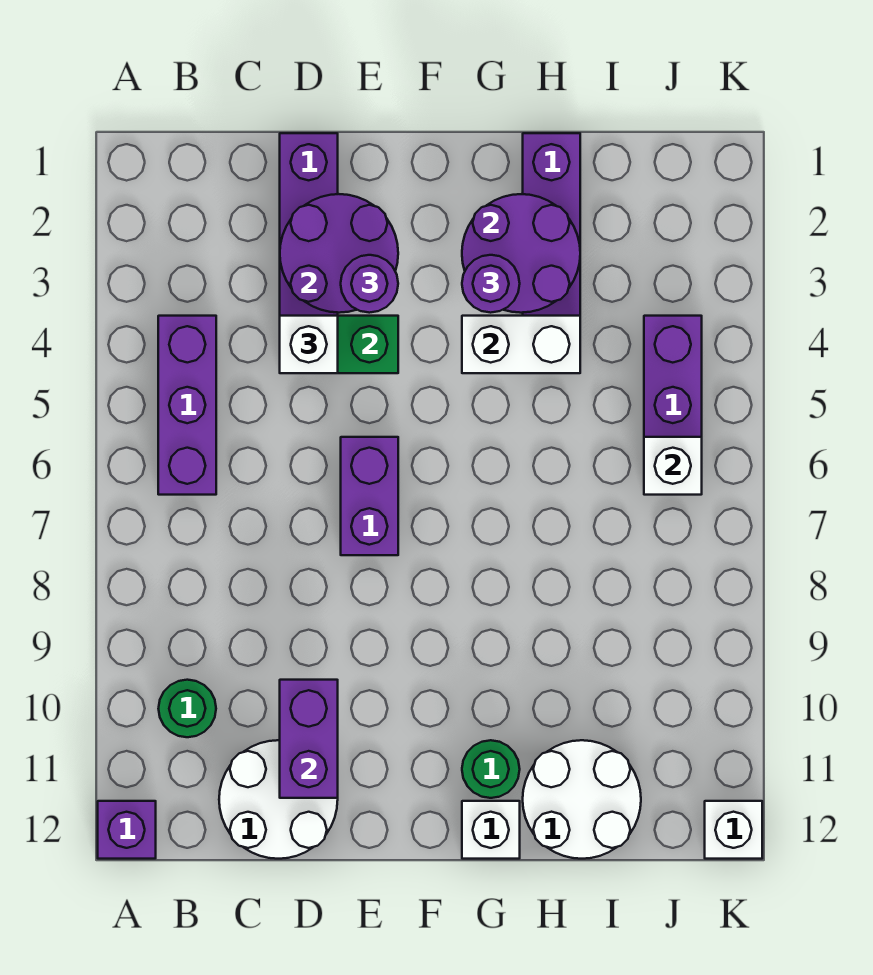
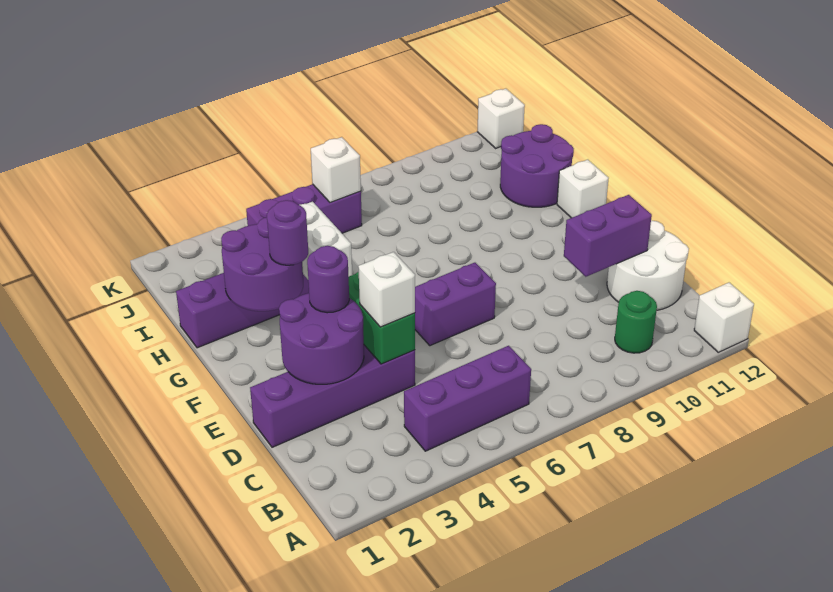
purple 1x1 brick [98,801,156,859] -> white 1x1 brick [694,283,754,352]
green 1x1 round brick [462,740,520,798] -> none
white 2x2 round brick [523,740,641,859] -> purple 2x2 round brick [500,124,574,207]

